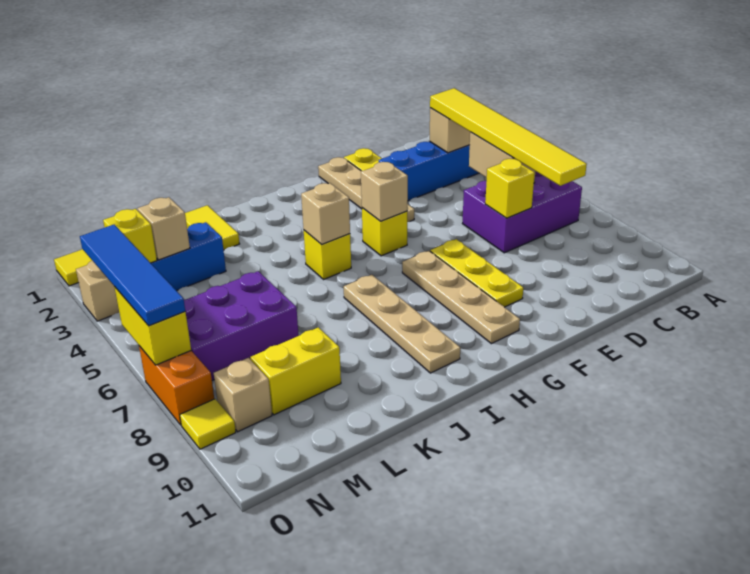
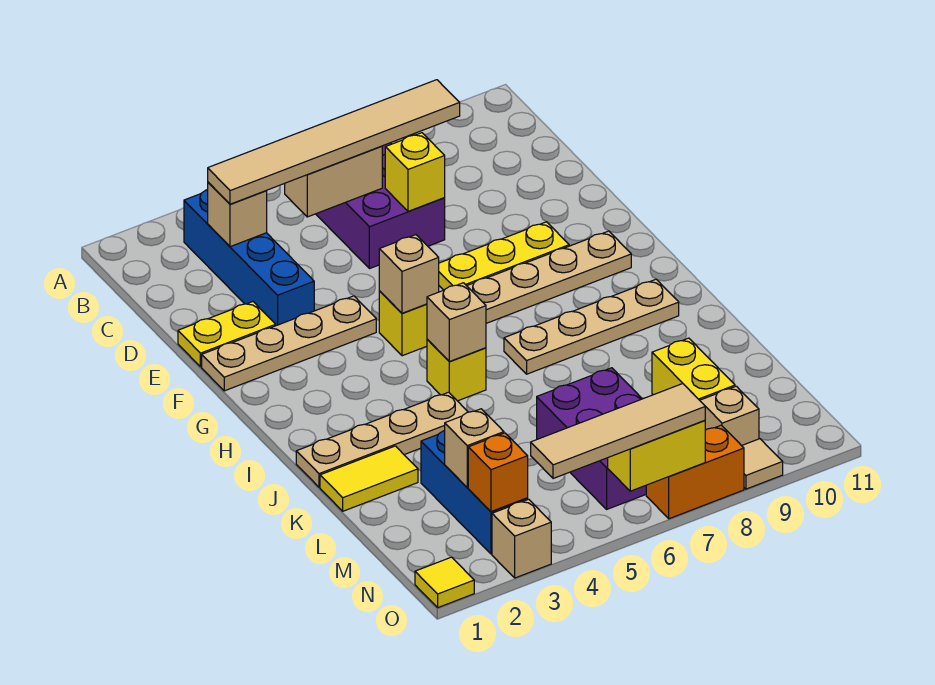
yellow 1x6 tile [430,88,587,186] -> tan 1x6 tile [208,80,460,204]
none -> tan 1x4 plate [296,392,468,487]
yellow 1x1 brick [103,209,157,263] -> orange 1x1 brick [468,433,528,512]
blue 1x4 tile [80,225,185,326] -> tan 1x4 tile [531,384,705,479]
yellow 1x1 tile [180,399,236,449] -> tan 1x1 tile [742,439,783,489]

